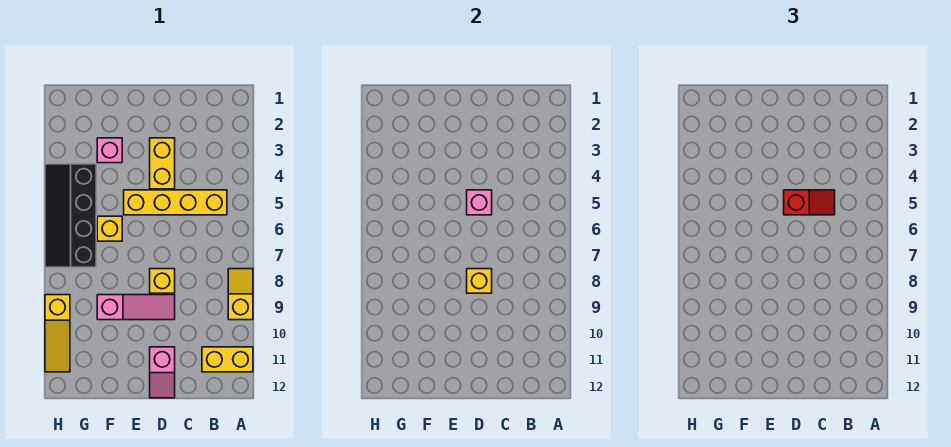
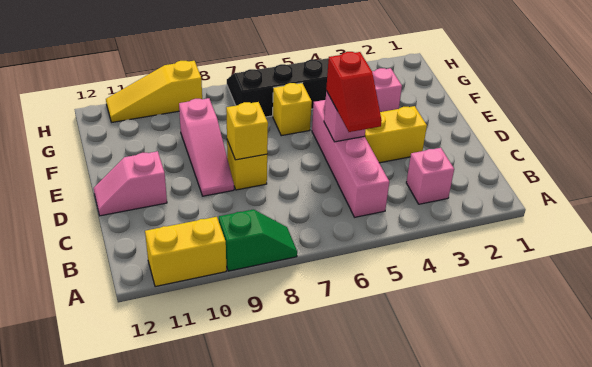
yellow 1x2 slope [228,269,253,320] -> green 1x2 slope [219,209,297,271]
yellow 1x2 brick [202,347,253,372] -> yellow 1x2 brick turned to [145,217,226,287]
none -> pink 1x1 brick [406,148,454,204]
yellow 1x4 brick [124,190,227,215] -> pink 1x4 brick [312,100,389,217]

